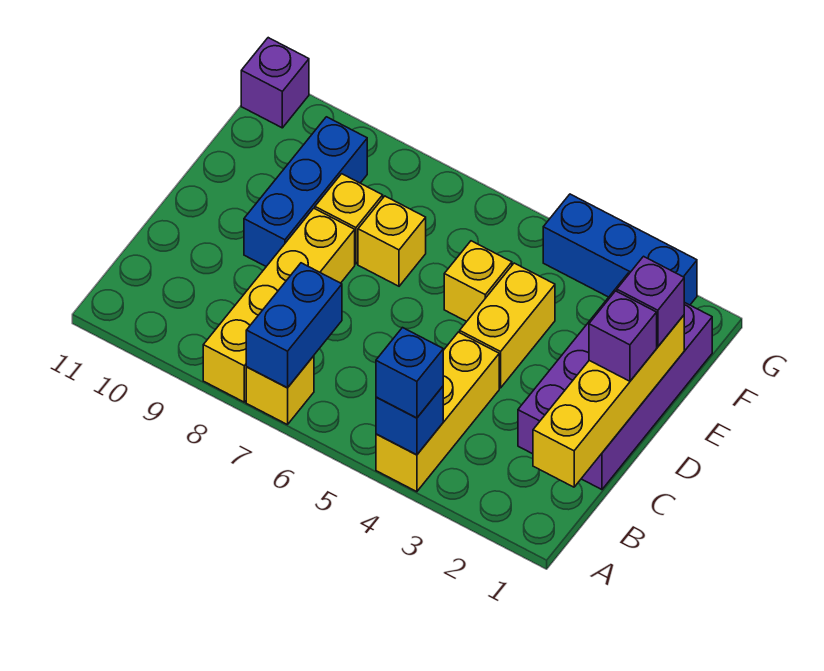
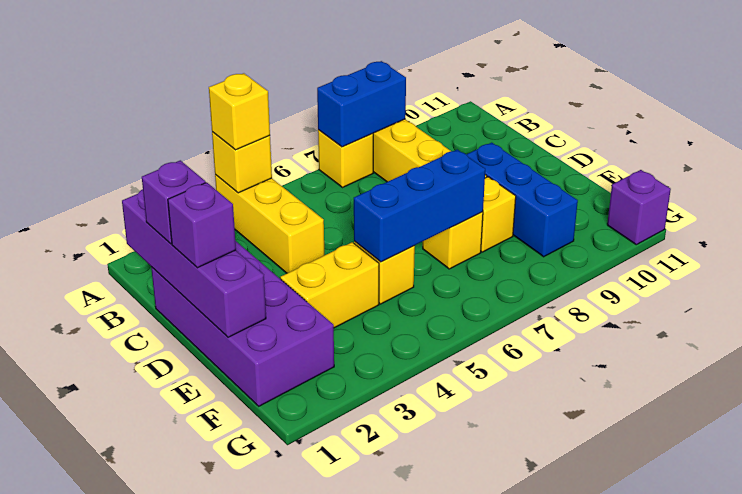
blue 1x1 brick [376,386,443,455] -> yellow 1x1 brick [212,132,272,193]
blue 1x1 brick [376,328,443,418] -> yellow 1x1 brick [209,73,270,150]
blue 1x2 brick [246,263,342,388] -> blue 1x2 brick turned to [317,61,406,147]
yellow 1x4 brick [533,315,684,487] -> purple 1x4 brick [122,189,266,337]
yellow 1x2 brick [460,263,555,388] -> yellow 1x2 brick turned to [280,242,379,328]
purple 1x1 brick [617,256,684,347] -> purple 1x1 brick moved to [142,160,206,244]
blue 1x3 brick [543,194,697,305] -> blue 1x3 brick moved to [354,149,485,262]

